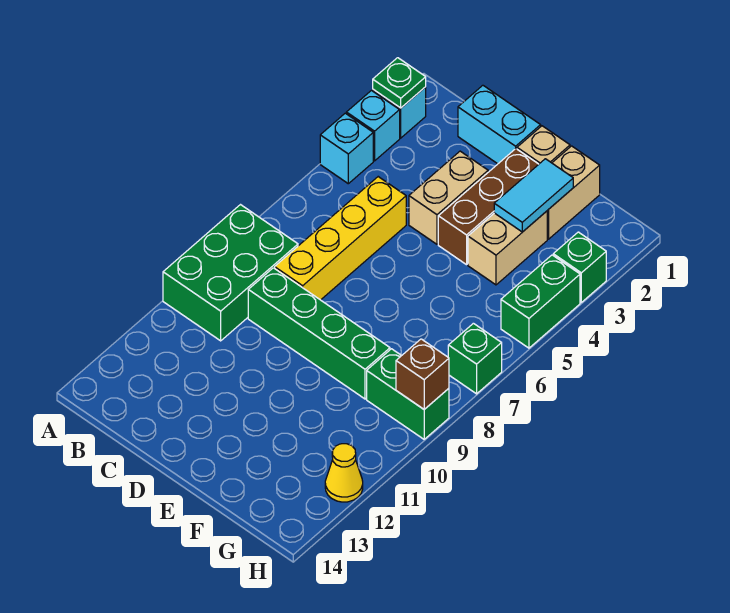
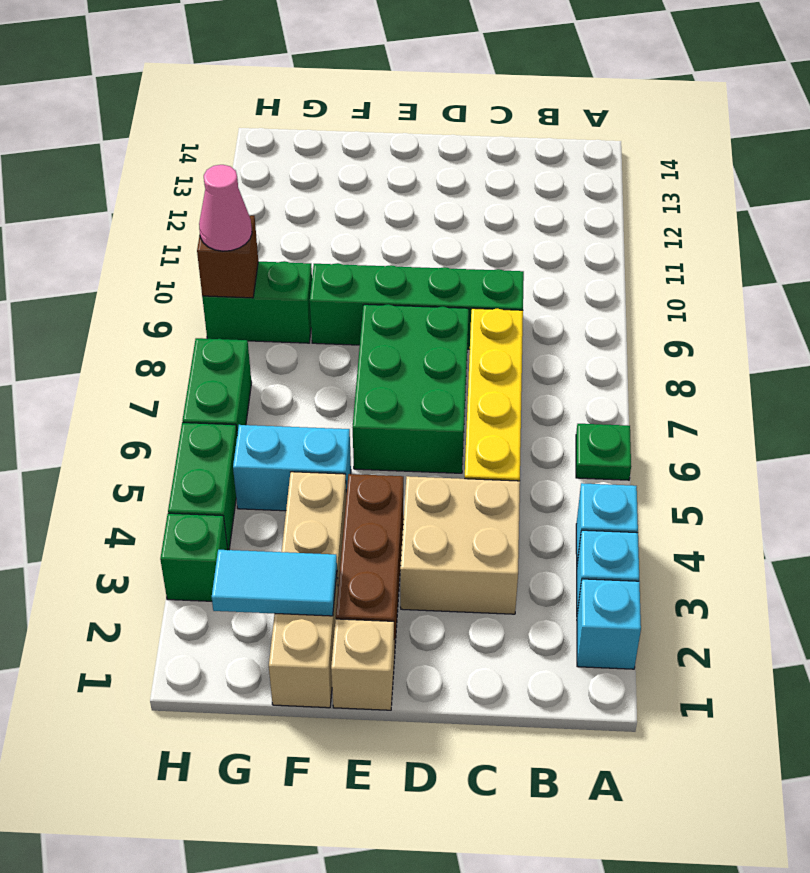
green 1x1 plate [373,58,426,108] -> green 1x1 plate moved to [576,424,631,480]
green 2x3 brick [163,205,298,341] -> green 2x3 brick moved to [352,304,469,473]
cyan 1x2 brick [458,85,541,164] -> cyan 1x2 brick moved to [233,425,351,511]
tan 1x2 brick [409,151,488,244] -> tan 2x2 brick [400,476,520,614]
cyan 1x2 tile [494,159,573,232] -> cyan 1x2 tile turned to [212,550,337,616]
green 1x1 brick [448,323,502,394] -> green 1x2 brick [183,338,252,434]
none -> pink 1x1 cone [199,165,252,251]
yellow 1x1 cone [325,444,363,502] -> none

